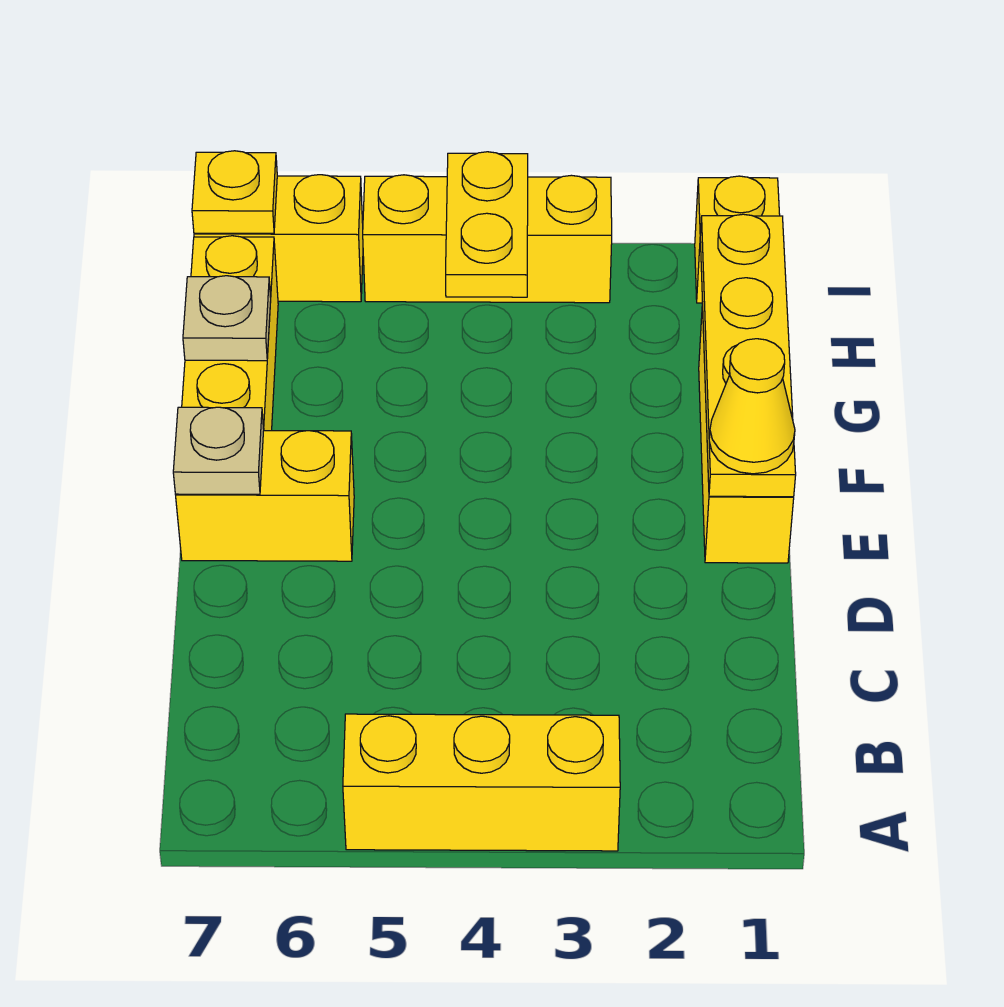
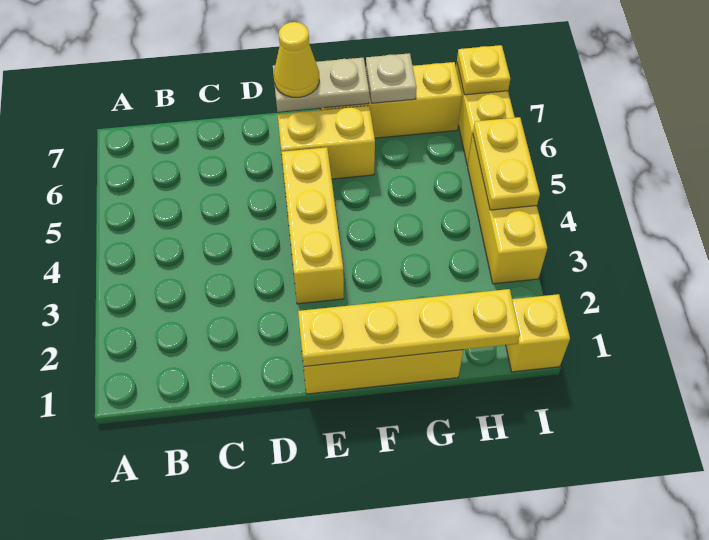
yellow 1x3 brick [343,714,620,851] -> yellow 1x3 brick moved to [281,147,344,304]
yellow 1x1 cone [709,339,795,474] -> yellow 1x1 cone moved to [274,22,319,97]
yellow 1x2 brick [176,431,354,561] -> yellow 1x2 brick turned to [278,106,375,179]
tan 1x1 plate [173,407,264,495] -> tan 1x2 plate [273,58,369,112]
yellow 1x2 plate [446,152,528,297] -> yellow 1x2 plate turned to [473,117,540,210]

